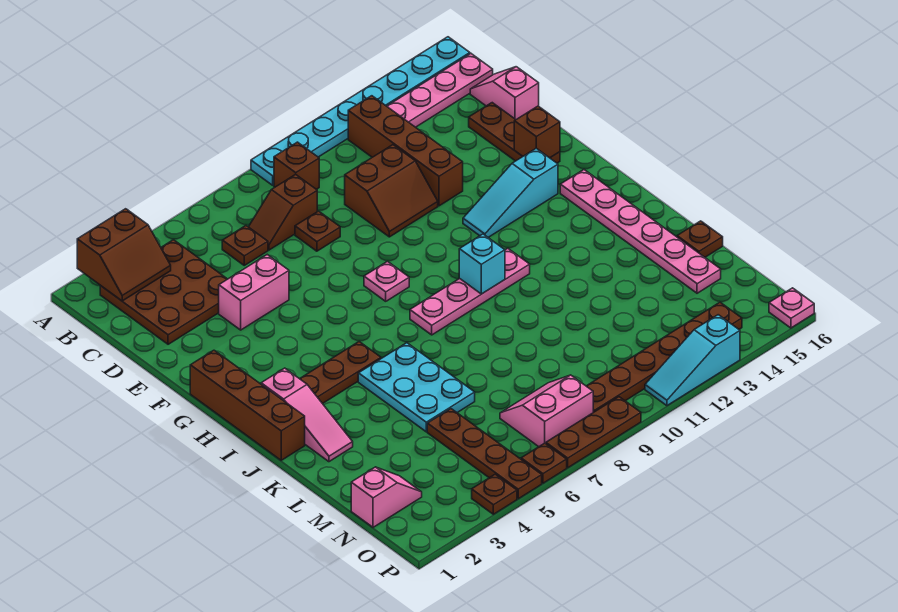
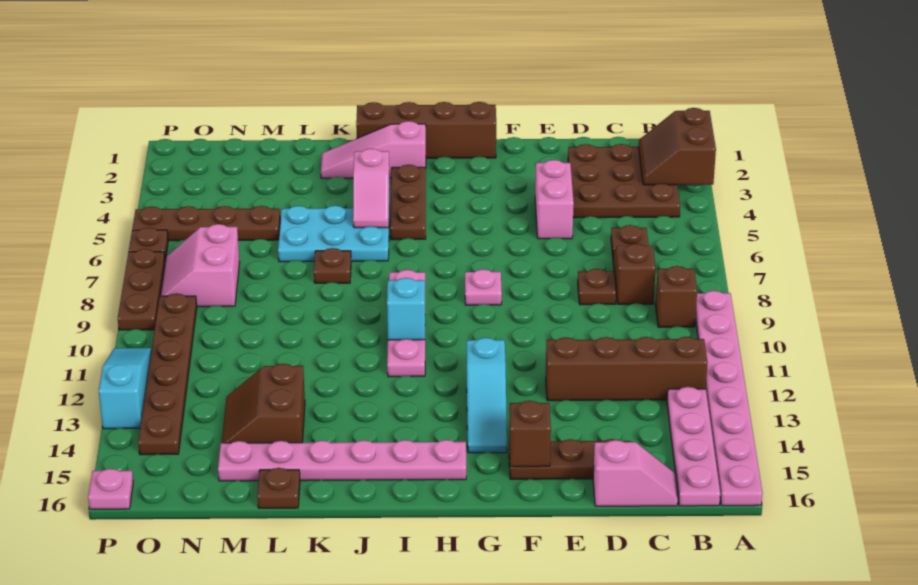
cyan 1x8 plate [251,37,470,185] -> pink 1x8 plate [695,291,763,506]
brown 2x2 slope [345,145,438,237] -> brown 2x2 slope moved to [222,364,305,443]
cyan 1x3 slope [463,148,558,237] -> cyan 1x3 slope turned to [467,338,507,453]
pink 1x2 slope [351,467,422,527] -> pink 1x2 slope moved to [353,149,390,228]
pink 2x2 slope [500,375,593,447] -> pink 2x2 slope turned to [161,224,240,307]
brown 1x1 plate [472,474,517,514] -> brown 1x1 plate moved to [314,248,351,283]

